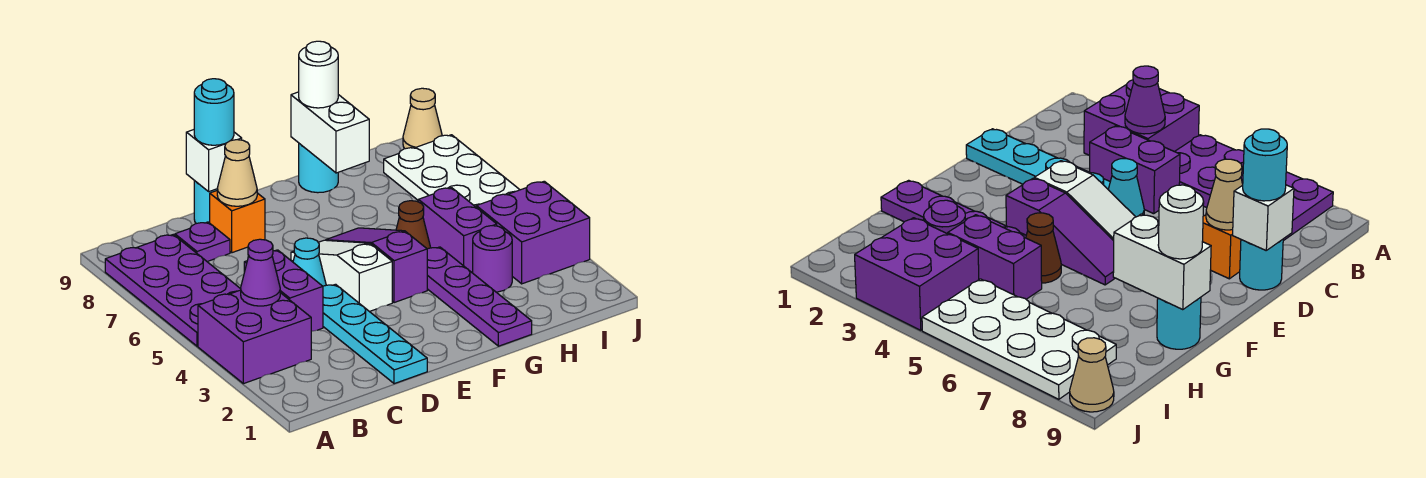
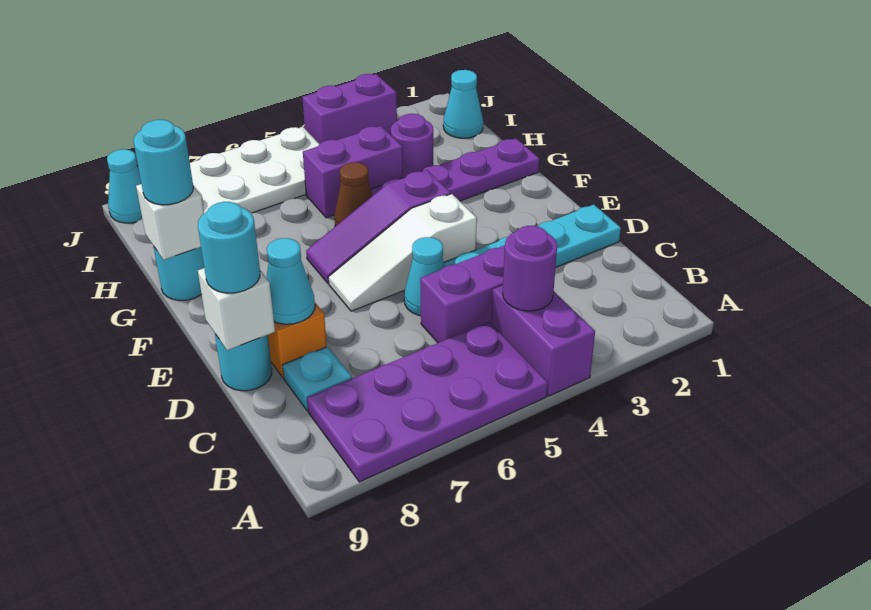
purple 2x2 brick [198,290,311,384] -> purple 1x2 brick [491,285,595,396]
purple 1x1 cone [241,239,280,306] -> purple 1x1 round brick [503,226,557,311]
purple 1x1 plate [175,222,230,262] -> cyan 1x1 plate [282,347,352,410]
tan 1x1 cone [217,140,257,206] -> cyan 1x1 cone [266,238,315,324]
white 1x2 brick [291,92,369,173] -> white 1x1 brick [136,184,204,260]
white 1x1 round brick [299,41,338,108] -> cyan 1x1 round brick [133,120,193,205]
none -> cyan 1x1 cone [443,70,483,138]
purple 2x2 brick [476,181,590,284] -> purple 1x2 brick [302,74,397,144]
tan 1x1 cone [403,88,442,149] -> cyan 1x1 cone [107,149,142,223]

